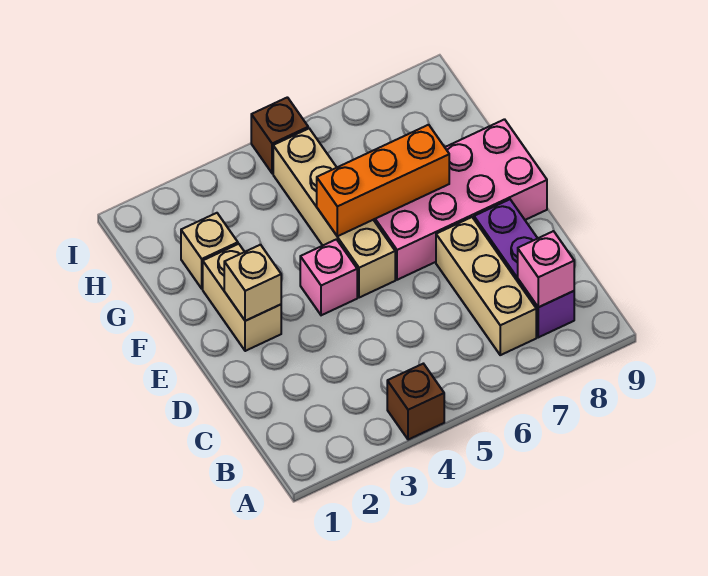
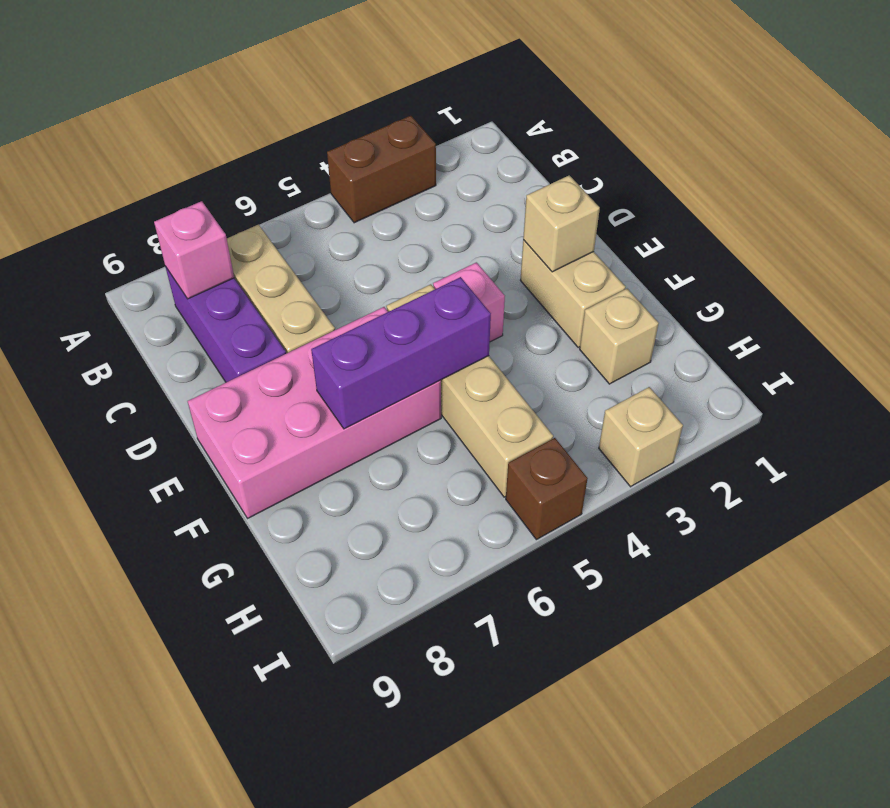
brown 1x1 brick [387,364,444,440] -> brown 1x2 brick [327,116,436,223]
orange 1x3 brick [317,125,449,236] -> purple 1x3 brick [311,277,491,429]
none -> tan 1x1 brick [599,387,683,487]

